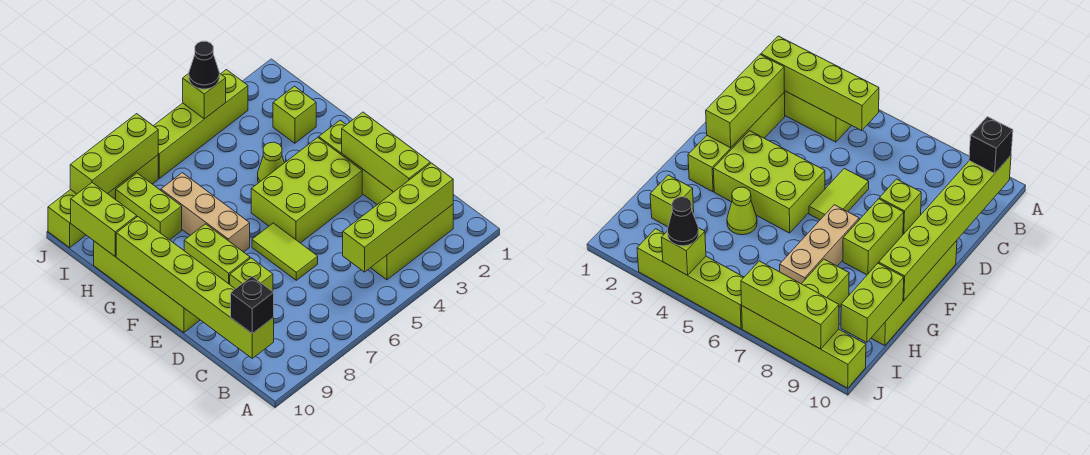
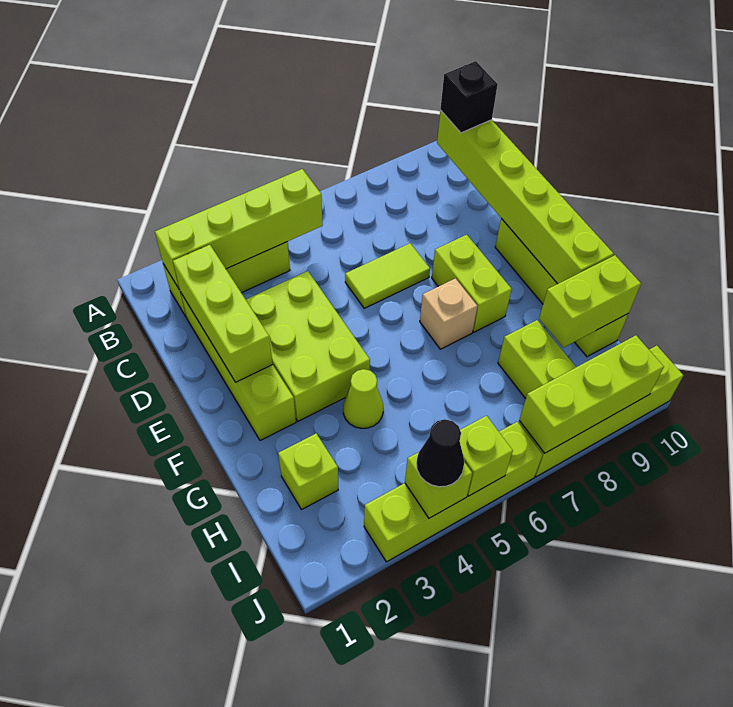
lime 1x2 tile [252,223,318,280] -> lime 1x2 tile turned to [345,243,430,308]
lime 1x1 brick [230,258,273,291] -> lime 1x1 brick moved to [460,416,513,496]
lime 2x3 brick [251,137,362,243] -> lime 2x3 brick turned to [246,271,370,421]
tan 1x3 brick [161,173,250,252] -> tan 1x1 brick [420,278,477,349]
lime 1x2 brick [71,183,137,256] -> lime 1x2 brick turned to [539,255,641,347]

